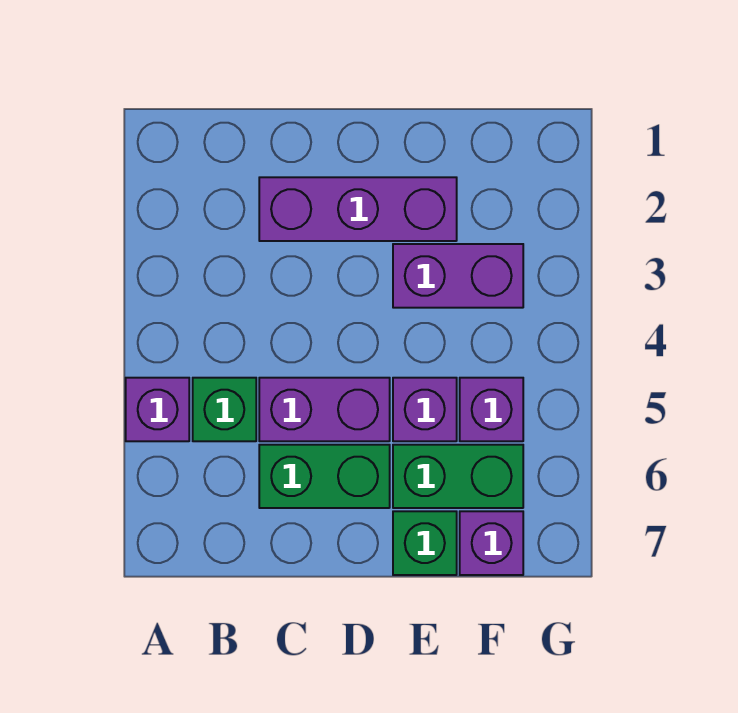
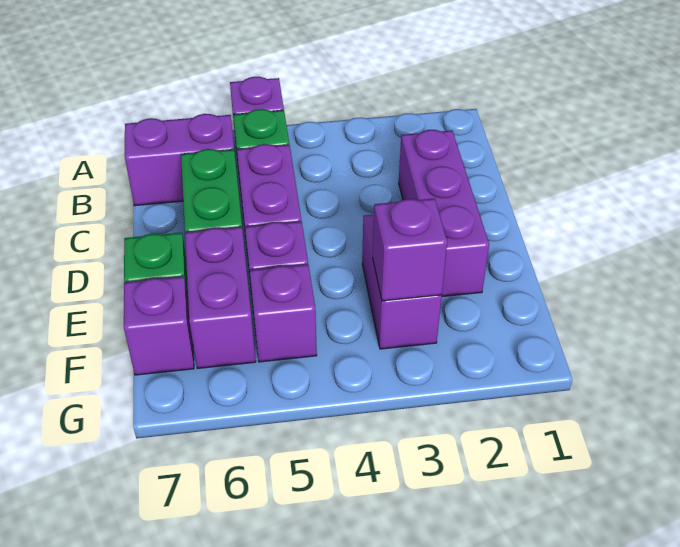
none -> purple 1x2 brick [125,114,234,206]
green 1x2 brick [393,445,523,508] -> purple 1x2 brick [185,227,256,369]
none -> purple 1x1 brick [373,198,447,301]

